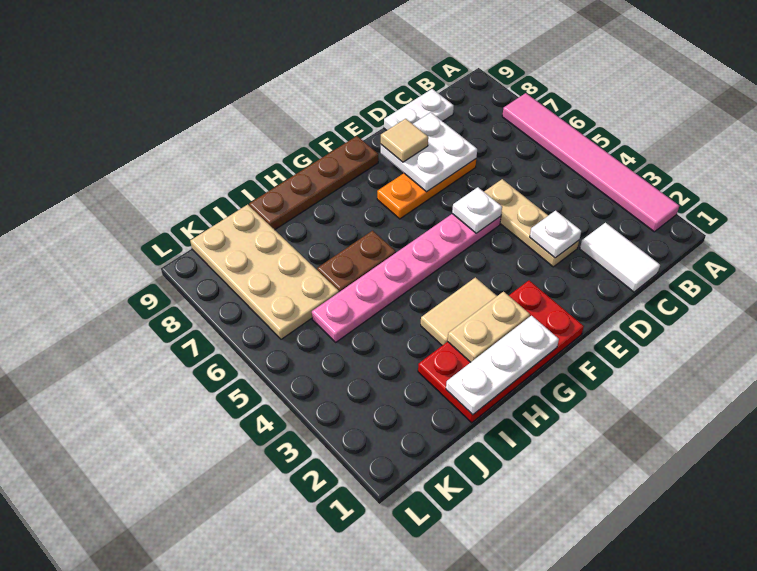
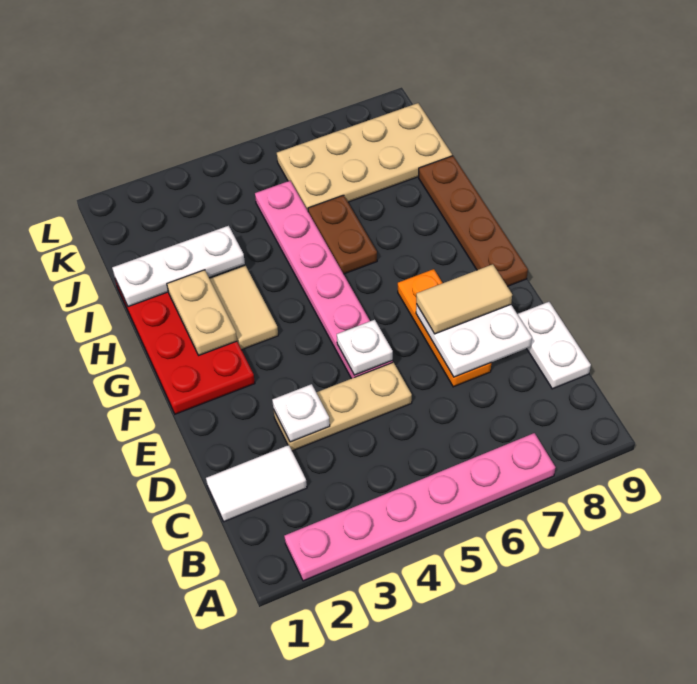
pink 1x6 tile [502,93,679,232] -> pink 1x6 plate [284,433,556,581]
tan 1x1 tile [381,119,428,162] -> tan 1x2 tile [416,264,512,334]
white 1x3 plate [446,316,559,415] -> white 1x3 plate turned to [112,226,245,307]

